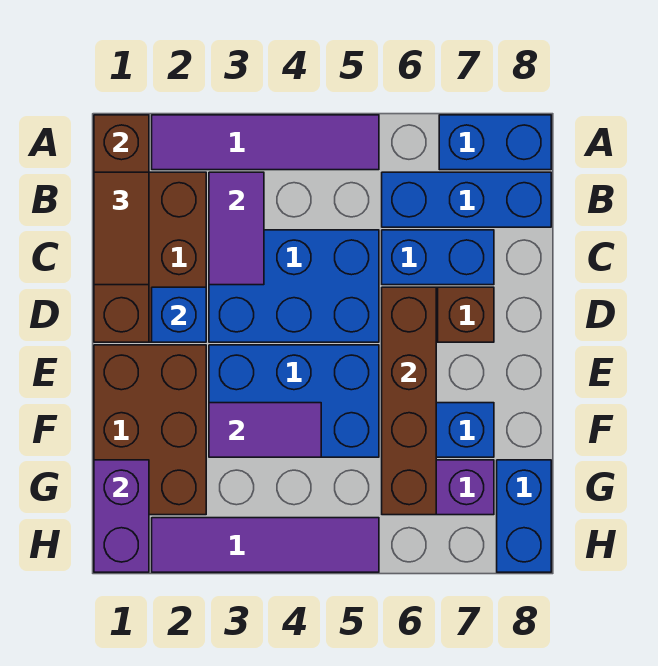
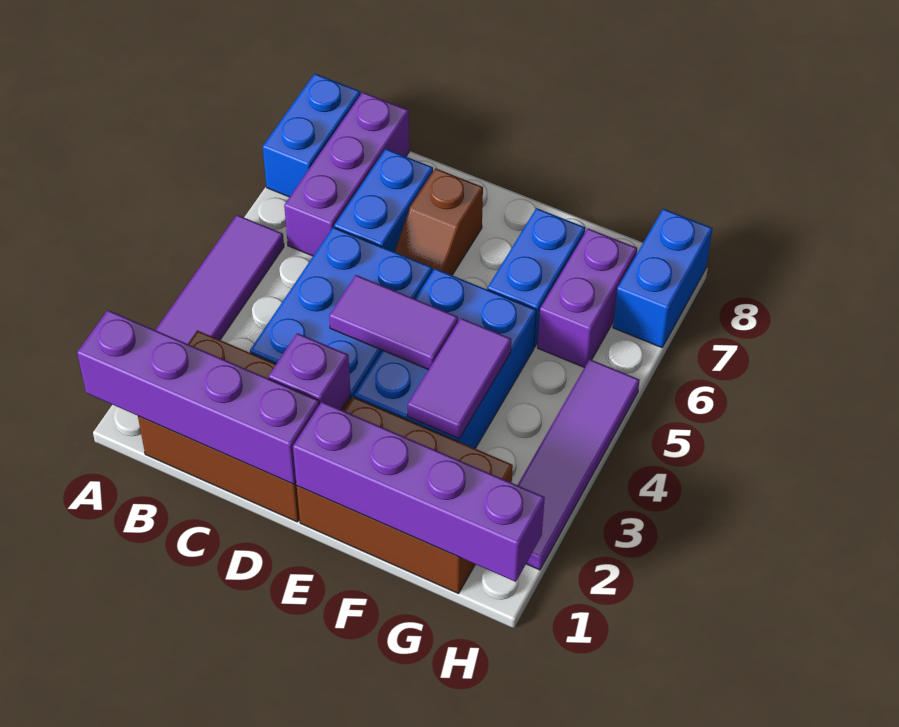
brown 1x4 brick [94,115,149,342] -> purple 1x4 brick [77,310,319,484]
brown 1x2 tile [94,172,149,285] -> none
purple 1x2 tile [209,172,264,285] -> purple 1x2 tile moved to [329,275,458,370]
blue 1x3 brick [382,172,551,227] -> purple 1x3 brick [284,92,409,256]
blue 1x1 brick [152,287,206,342] -> purple 1x1 brick [269,333,351,410]
brown 1x4 brick [382,287,436,515] -> none
purple 1x2 brick [94,460,149,572] -> purple 1x4 brick [293,402,545,582]
blue 1x2 brick [497,460,551,572] -> blue 1x2 brick turned to [613,209,712,348]

